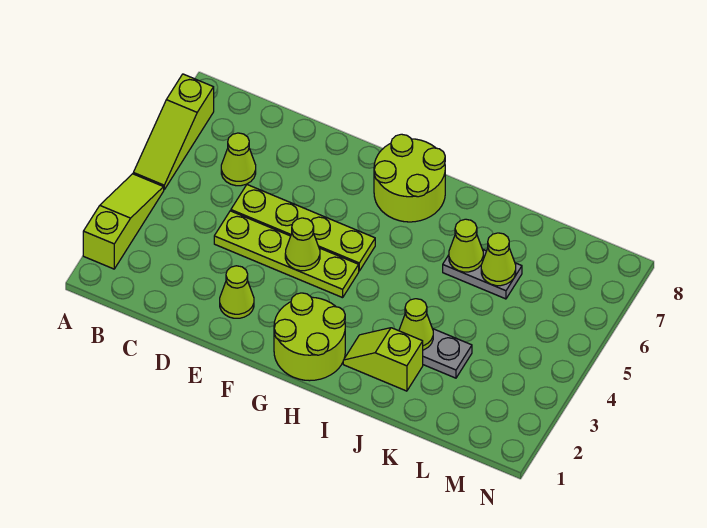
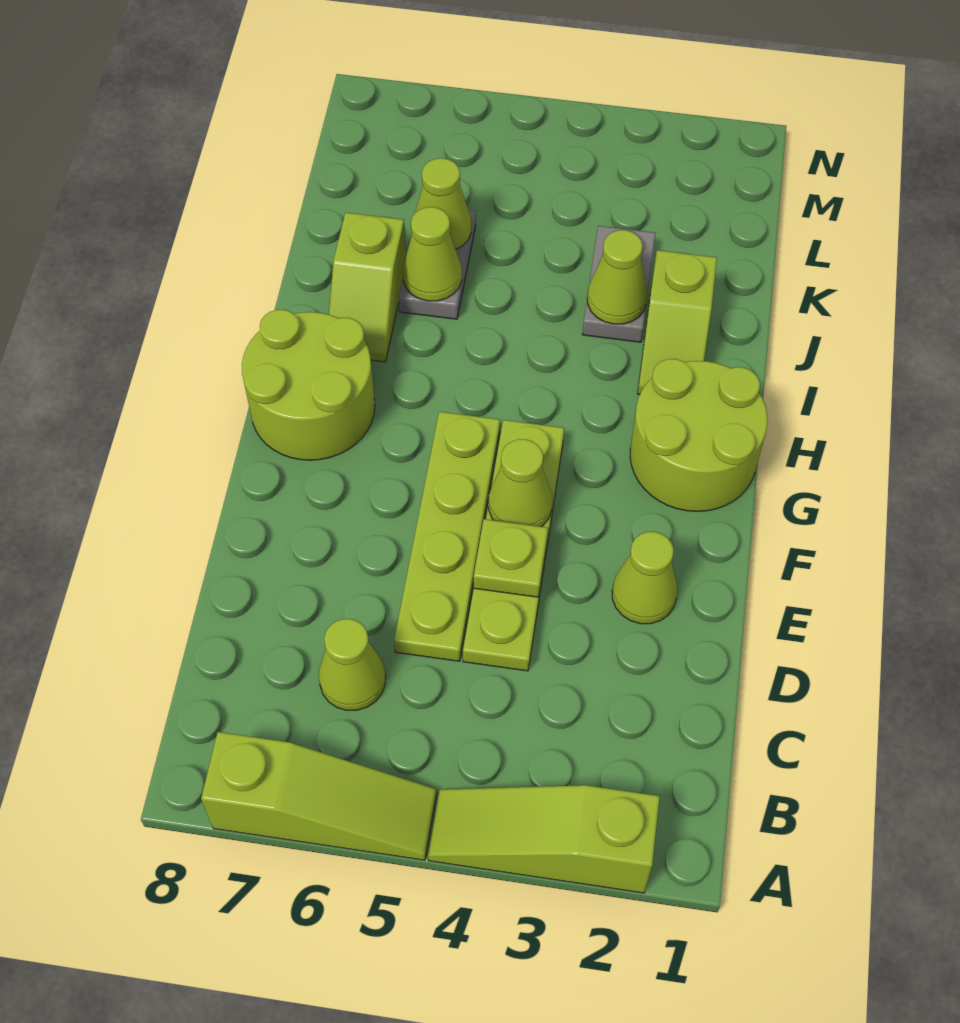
none -> lime 1x1 plate [474,519,548,597]
none -> lime 1x2 slope [329,213,406,362]

